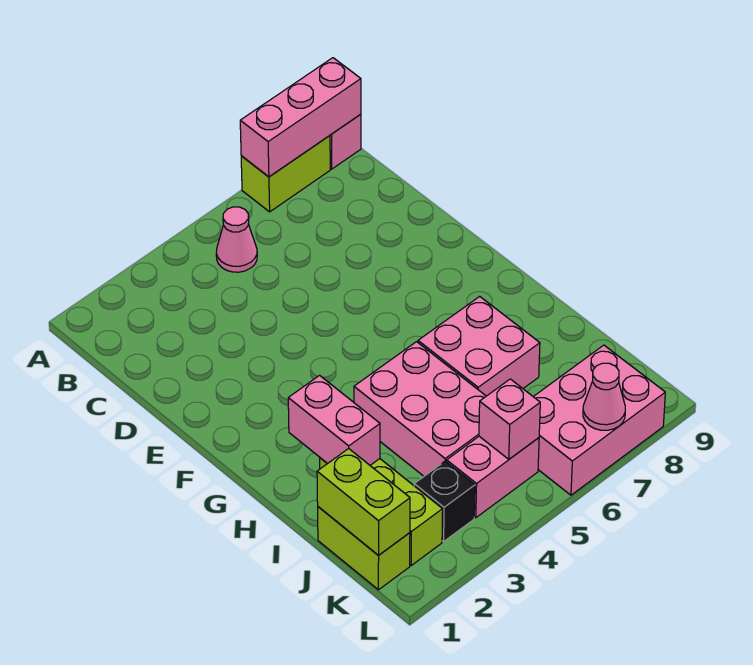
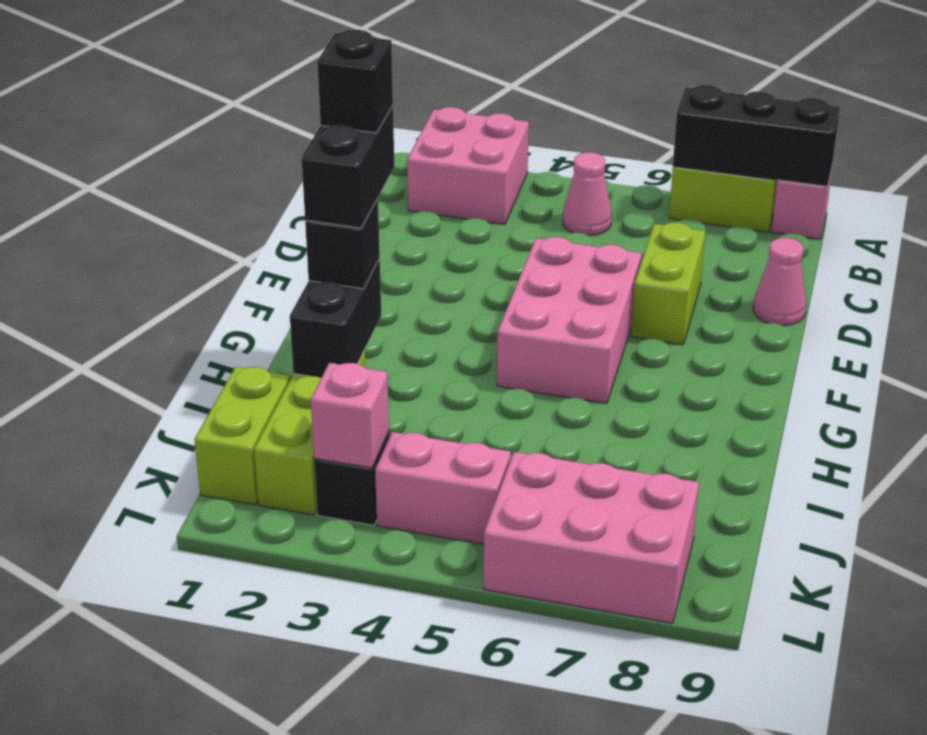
pink 1x3 brick [240,58,361,177] -> black 1x3 brick [673,85,840,186]
none -> black 1x2 brick [302,105,394,228]
none -> black 1x1 brick [317,30,393,133]
pink 1x2 brick [288,375,380,465] -> black 1x2 brick [290,259,381,378]
none -> black 1x1 brick [305,198,380,289]
pink 2x3 brick [354,342,486,476] -> pink 2x3 brick moved to [497,237,642,404]
pink 2x2 brick [418,296,540,396] -> pink 2x2 brick moved to [407,107,529,224]
lime 1x2 brick [317,449,410,555] -> lime 1x2 brick moved to [631,222,705,345]
pink 1x1 brick [479,379,540,459] -> pink 1x1 brick moved to [311,363,389,468]
pink 1x1 cone [583,363,625,430] -> pink 1x1 cone moved to [753,238,806,326]

